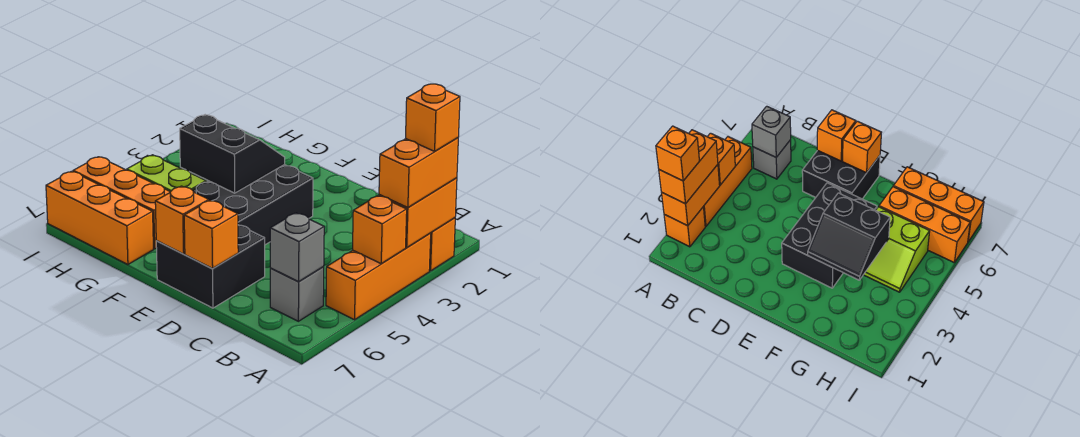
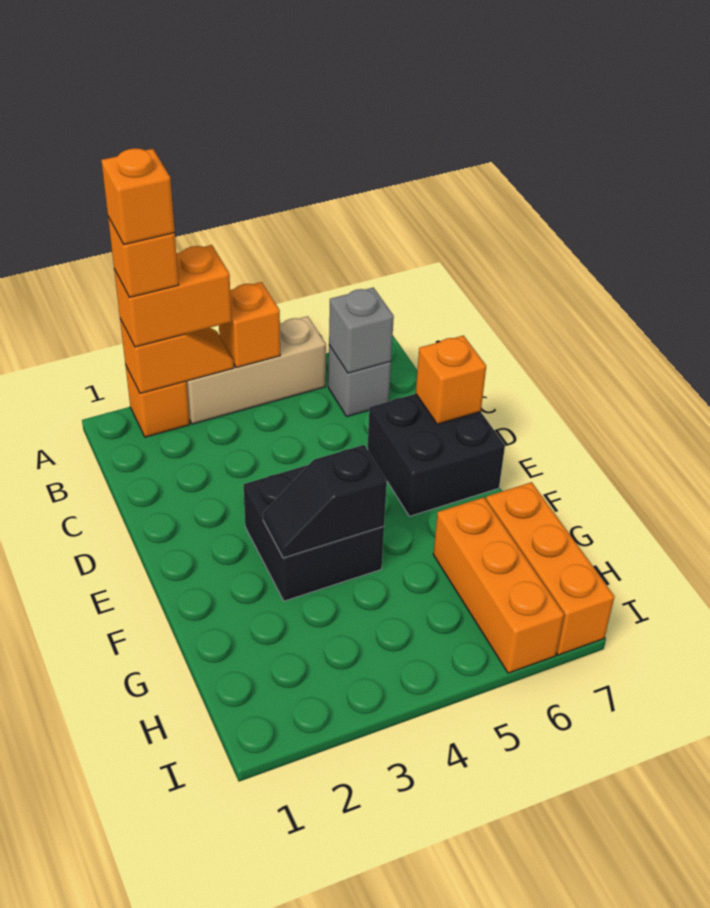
orange 1x2 brick [379,178,457,247] -> orange 1x2 slope [120,319,234,393]
orange 1x3 brick [326,233,431,320] -> tan 1x3 brick [186,316,326,424]
black 2x3 brick [193,165,313,245] -> black 2x2 brick [244,465,384,601]
orange 1x1 brick [155,186,209,254] -> orange 1x1 brick moved to [101,148,175,245]
black 2x2 slope [180,115,285,193] -> black 1x2 slope [263,445,387,558]
lime 2x2 slope [127,155,207,192] -> none

